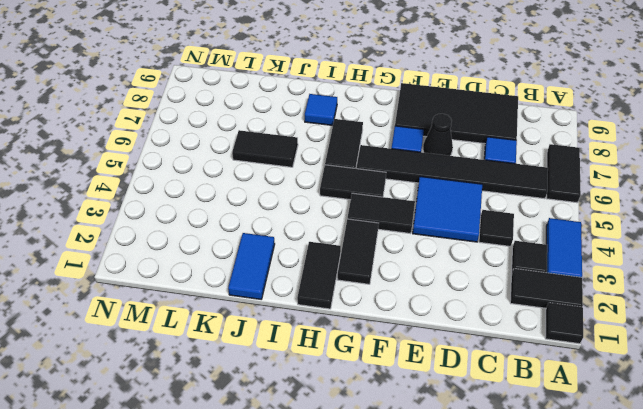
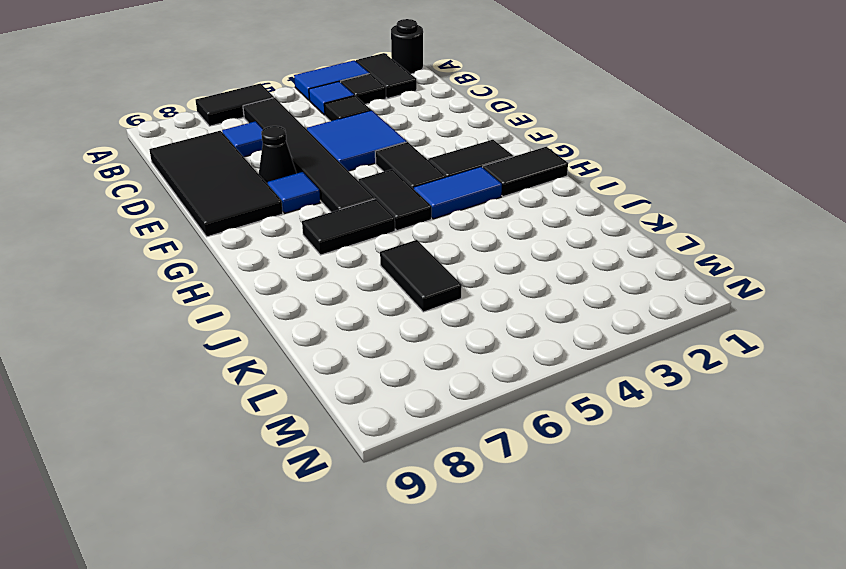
black 1x1 tile [545,303,583,344] -> black 1x1 round brick [391,19,423,74]
blue 1x1 tile [305,94,337,125] -> blue 1x1 tile moved to [309,81,354,115]
blue 1x2 tile [228,233,275,299] -> blue 1x2 tile moved to [414,167,502,219]

